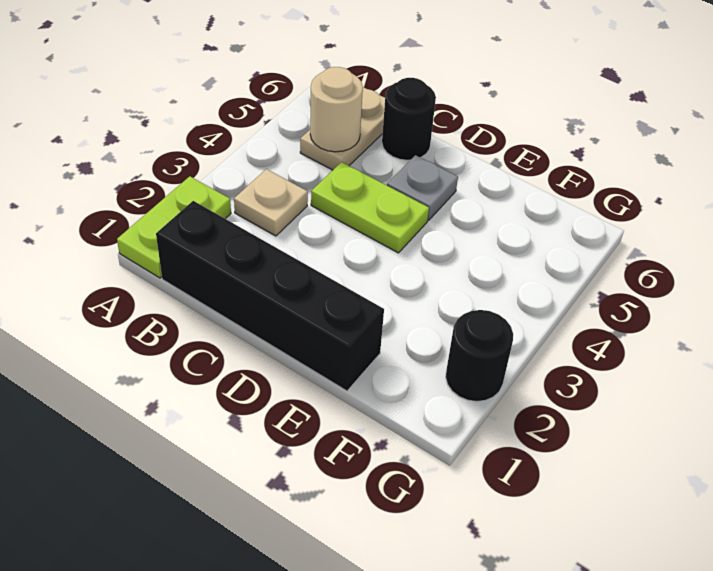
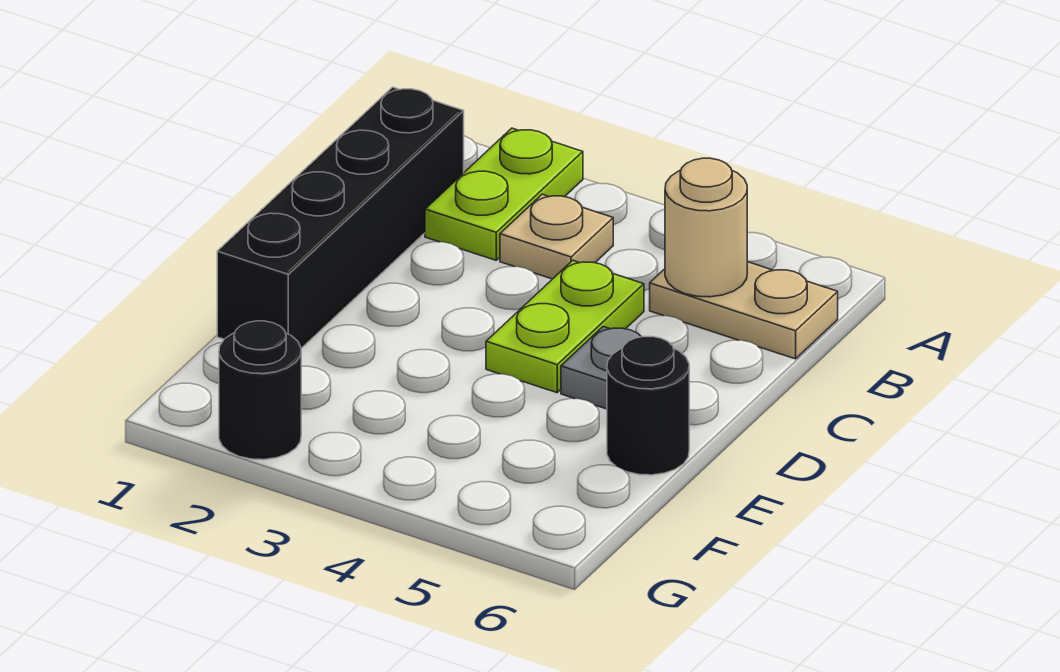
lime 1x2 plate [117,176,231,278] -> lime 1x2 plate turned to [425,128,583,260]
black 1x1 round brick [382,78,436,160] -> black 1x1 round brick moved to [607,337,689,475]

